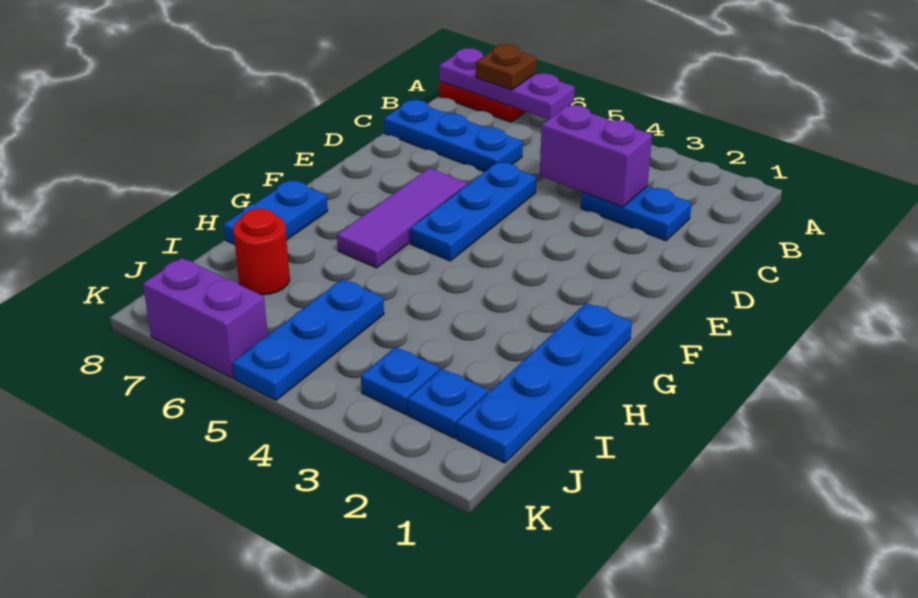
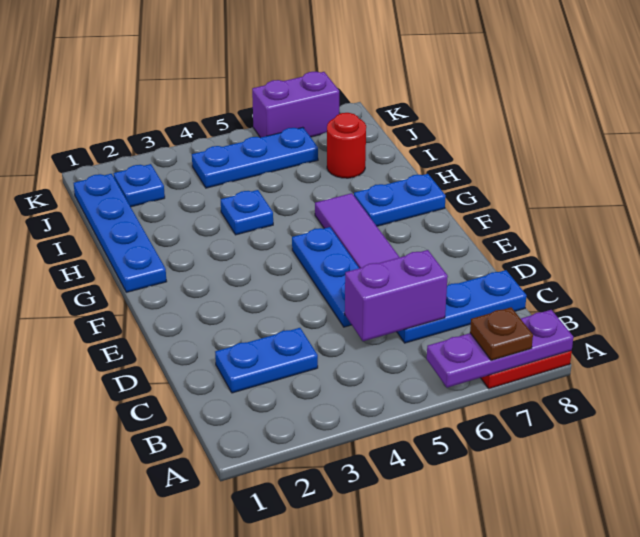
purple 1x2 brick [540,105,652,207] -> purple 1x2 brick moved to [345,250,448,341]
blue 1x2 plate [224,180,328,245] -> blue 1x2 plate turned to [354,174,446,226]
blue 1x3 plate [232,279,384,400] -> blue 1x3 plate turned to [192,127,318,188]
blue 1x1 plate [361,347,440,415] -> blue 1x1 plate moved to [221,190,273,235]

